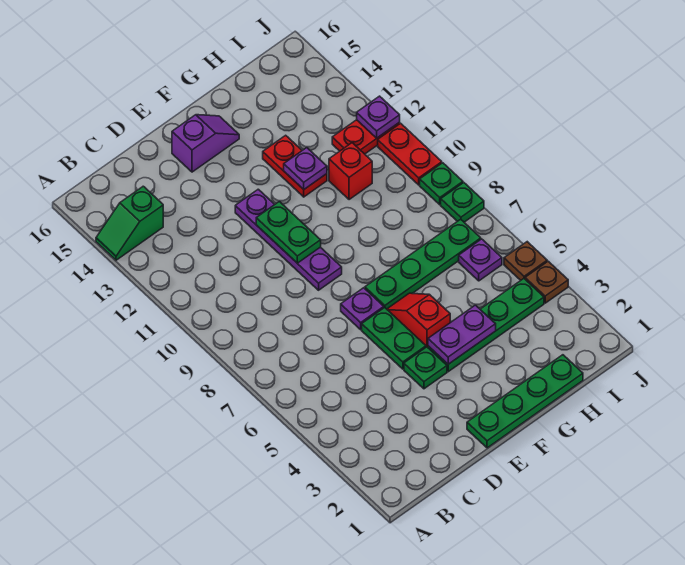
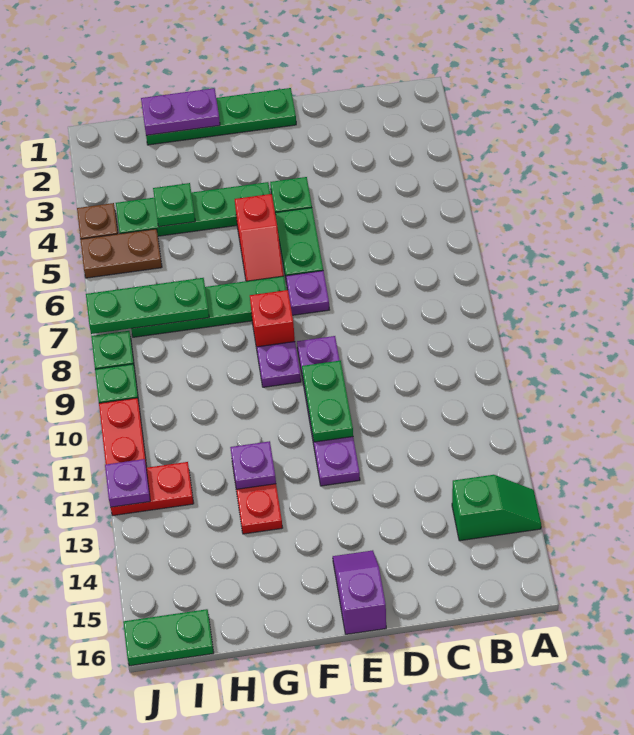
purple 1x2 slope [172,115,239,172] -> purple 1x2 slope turned to [333,550,386,634]
purple 1x2 plate [428,305,496,364] -> purple 1x2 plate moved to [141,88,220,135]
none -> green 1x1 plate [153,183,195,227]
none -> green 1x3 plate [86,278,209,334]
red 1x1 brick [329,143,372,200] -> red 1x1 brick moved to [250,290,295,348]
purple 1x1 plate [459,239,502,281] -> purple 1x1 plate moved to [257,342,301,387]
none -> green 1x2 plate [123,609,214,666]
brown 1x1 plate [504,242,547,280] -> brown 1x2 plate [80,229,162,278]

